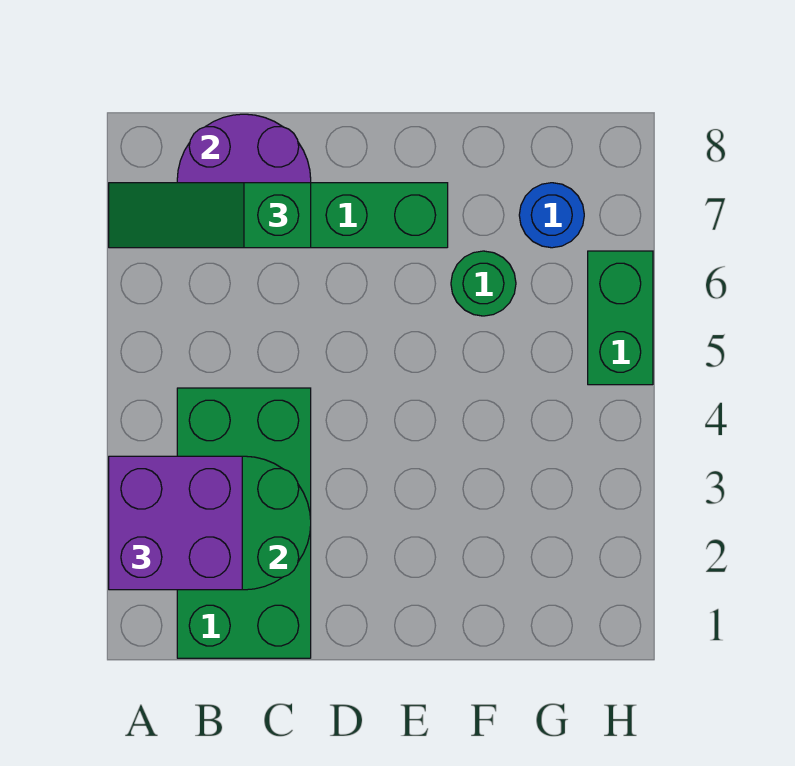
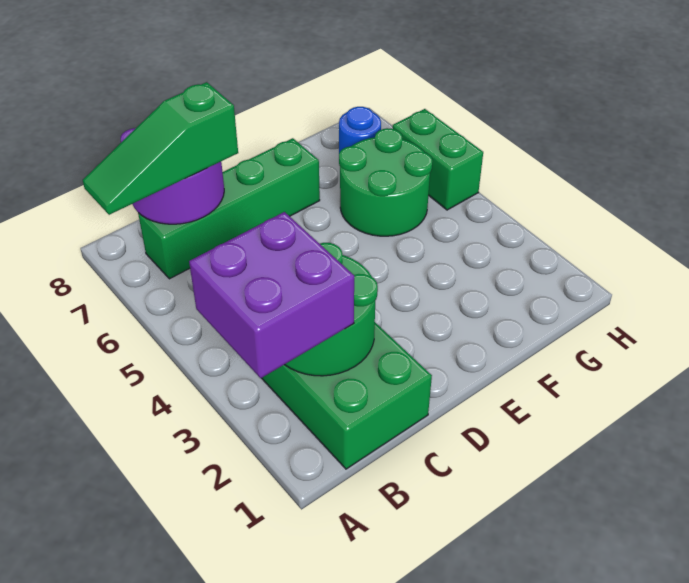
green 1x1 round brick [451,251,516,316] -> green 2x2 round brick [339,128,433,236]

